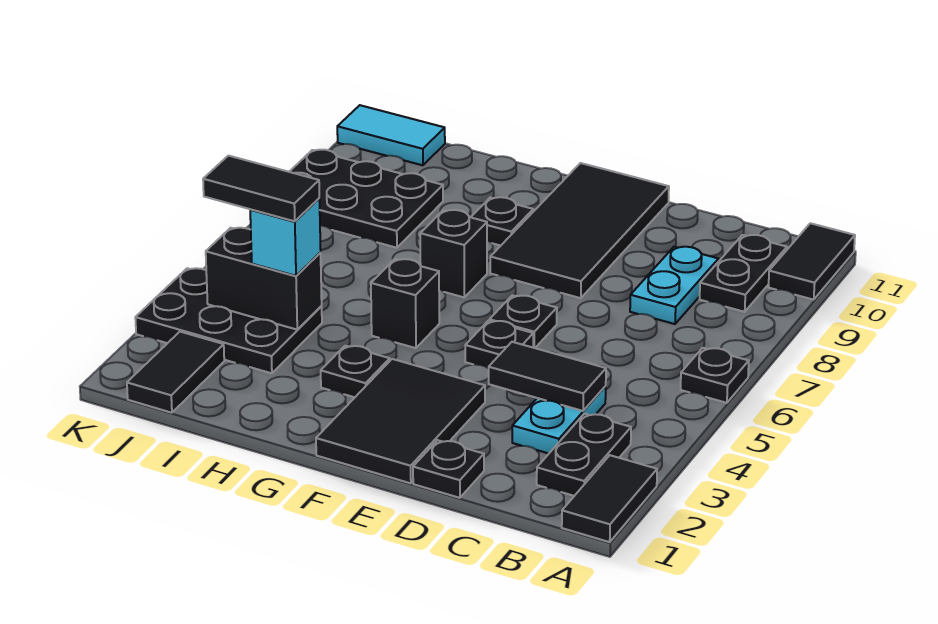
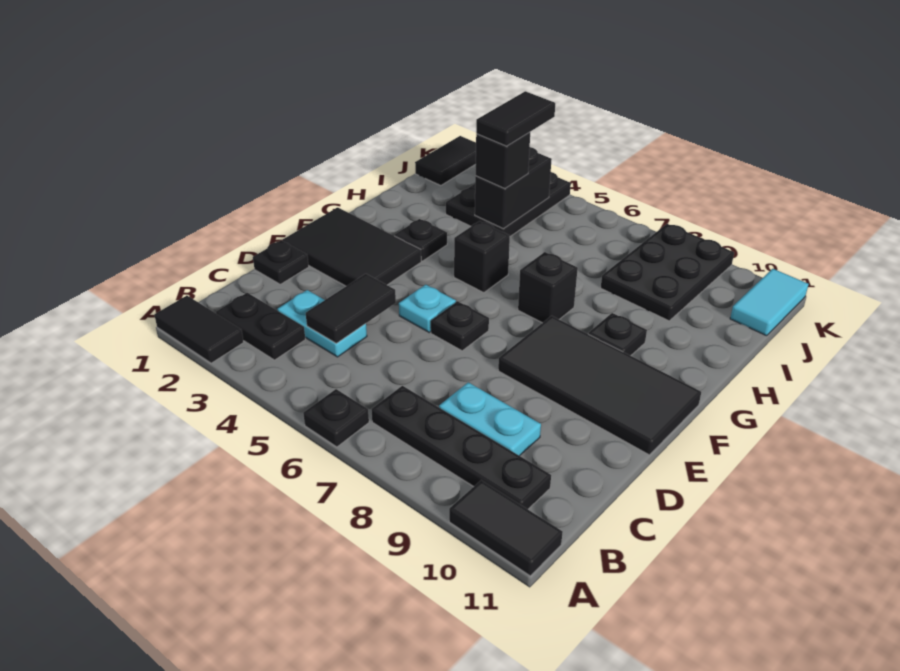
black 1x2 plate [700,235,787,312] -> black 1x4 plate [371,386,551,509]
black 1x1 plate [465,321,533,369] -> cyan 1x1 plate [399,285,456,332]
cyan 1x1 brick [250,199,321,276] -> black 1x1 brick [475,132,530,189]
black 1x2 tile [127,332,224,413] -> black 1x2 tile turned to [415,136,476,185]

